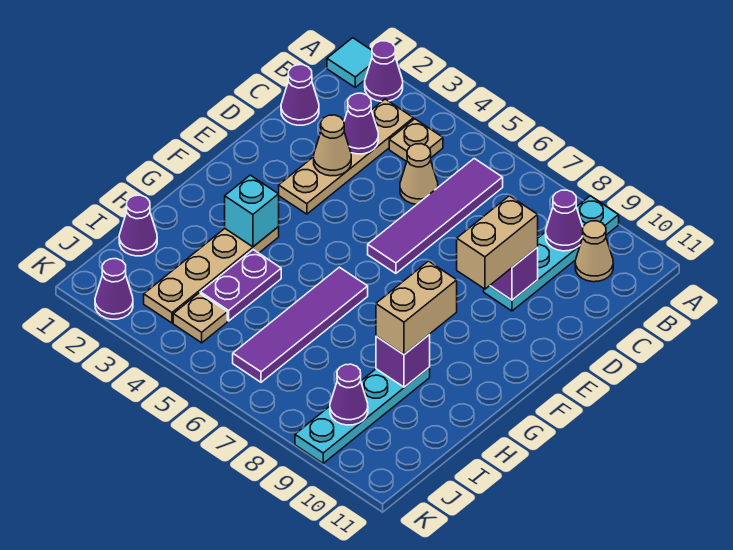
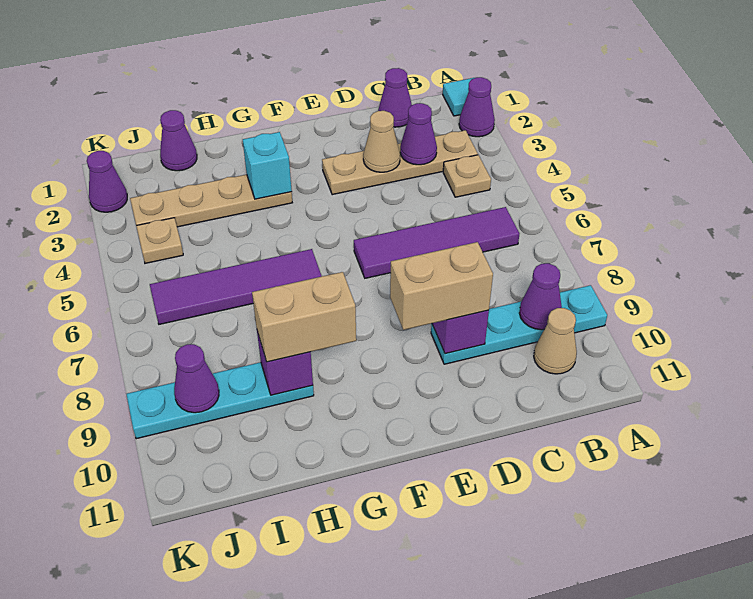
tan 1x1 cone [400,144,438,204] -> none
purple 1x2 plate [200,250,281,321] -> none

